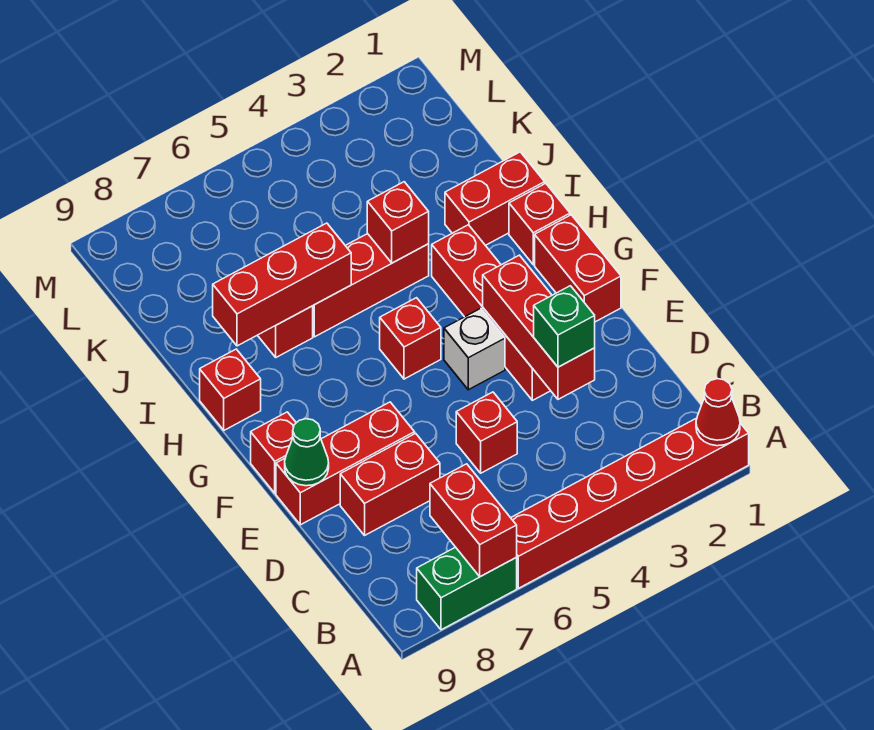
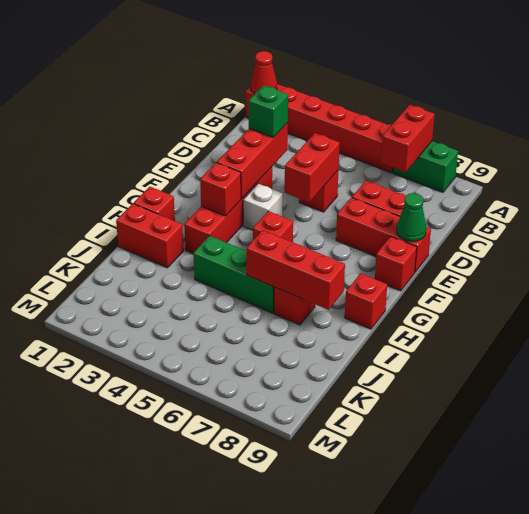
red 1x2 brick [535,215,621,322] -> red 1x2 brick moved to [285,133,340,202]
red 1x3 brick [313,234,429,337] -> green 1x3 brick [193,236,274,313]
red 1x1 brick [367,182,429,263] -> red 1x1 brick moved to [200,162,241,216]

